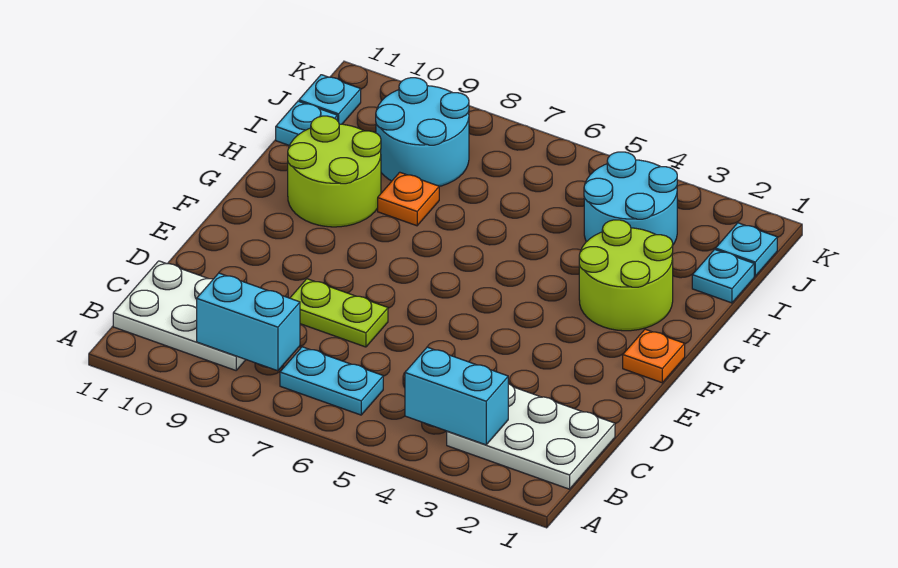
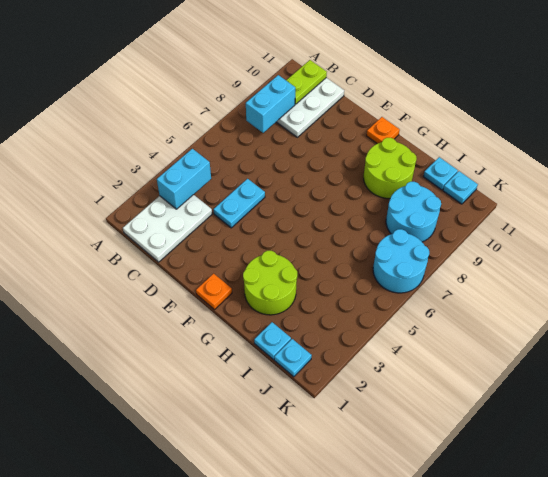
cyan 1x2 plate [280,347,383,415] -> cyan 1x2 plate moved to [214,179,265,228]
lime 1x2 plate [290,279,388,347] -> lime 1x2 plate moved to [286,60,327,104]
orange 1x1 plate [378,172,439,226] -> orange 1x1 plate moved to [366,117,400,144]
cyan 2x2 round brick [584,152,677,245] -> cyan 2x2 round brick moved to [373,229,429,293]

